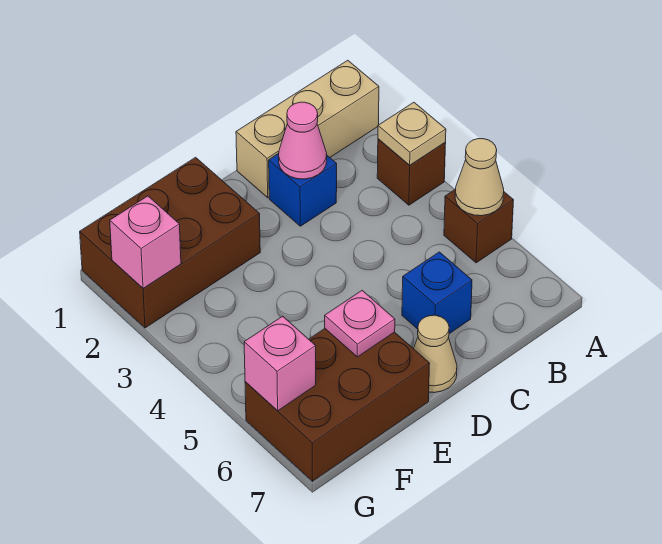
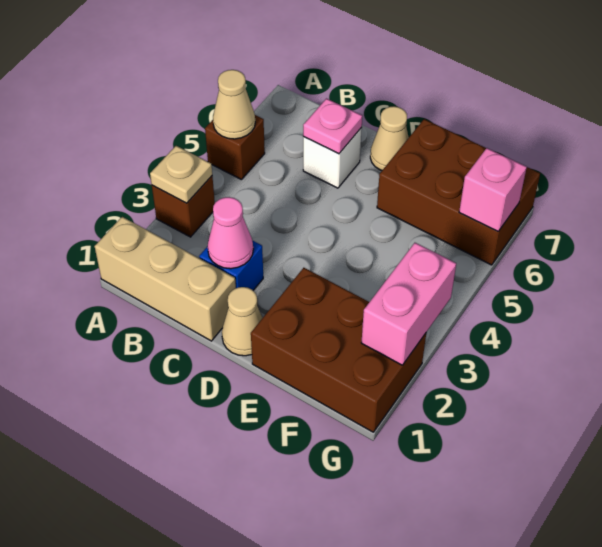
blue 1x1 brick [402,252,472,334] -> white 1x1 brick [303,128,362,188]
none -> tan 1x1 cone [222,287,262,356]
pink 1x1 plate [325,291,395,357] -> pink 1x1 plate moved to [303,99,362,154]
pink 1x1 brick [110,196,181,288] -> pink 1x2 brick [361,243,456,365]

